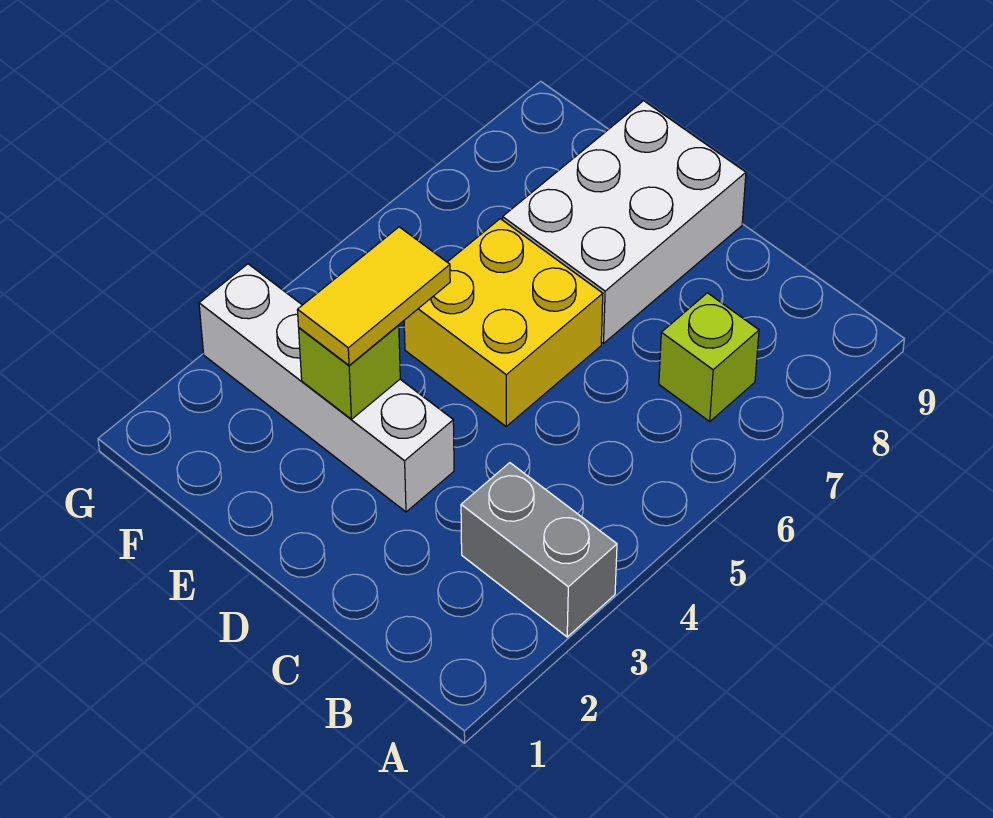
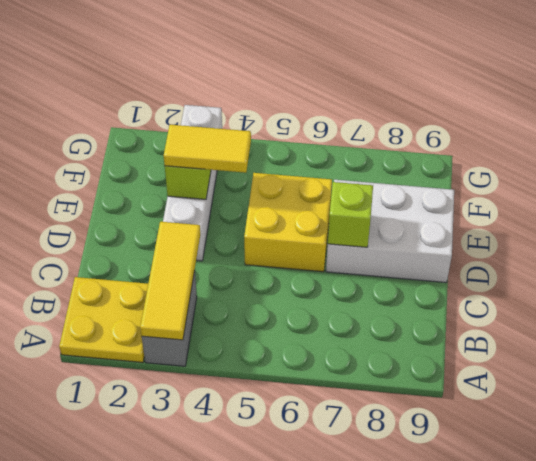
none -> yellow 2x2 plate [59,277,148,362]
none -> yellow 1x3 tile [140,222,200,340]
lime 1x1 brick [659,293,759,422] -> lime 1x1 brick moved to [328,182,373,247]

